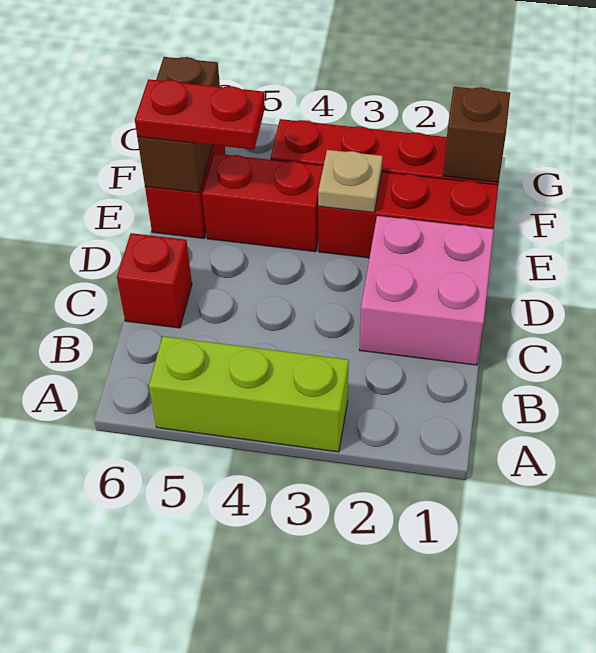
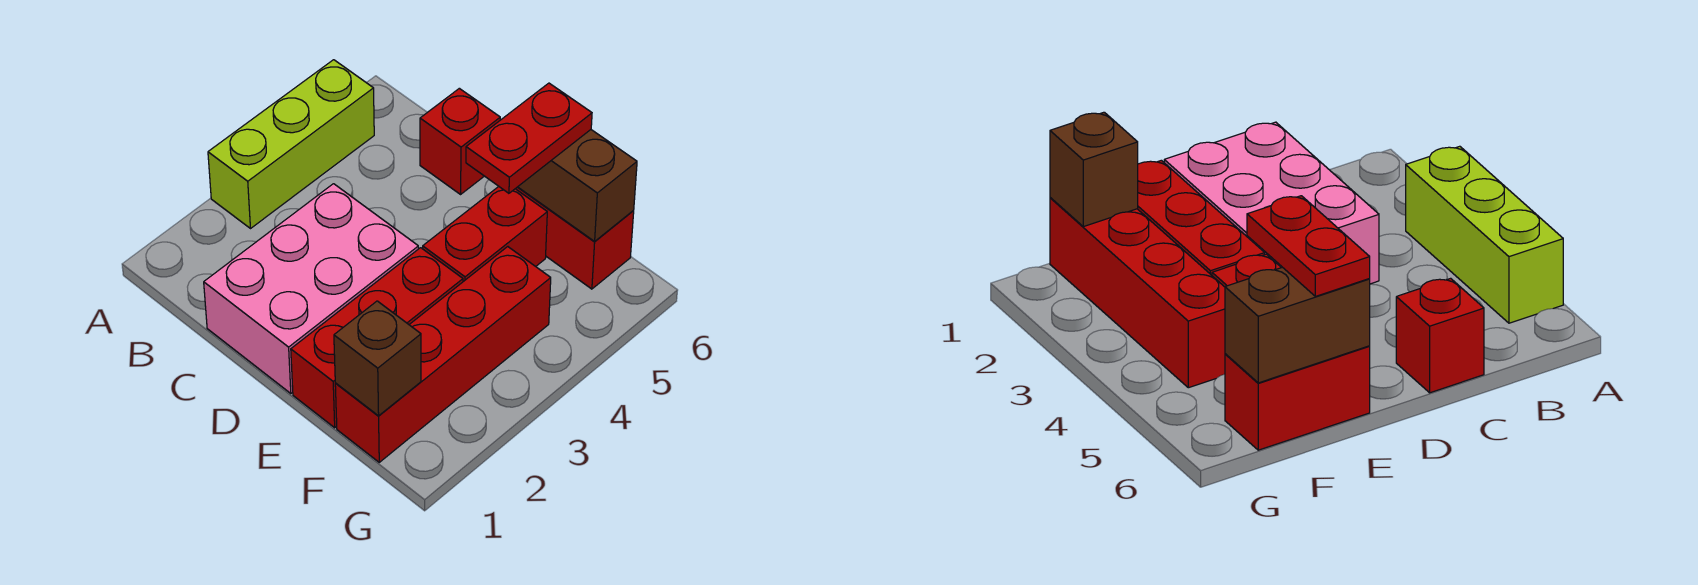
pink 2x2 brick [359,216,494,365] -> pink 2x3 brick [204,184,418,394]
tan 1x1 plate [318,150,382,213] -> none

